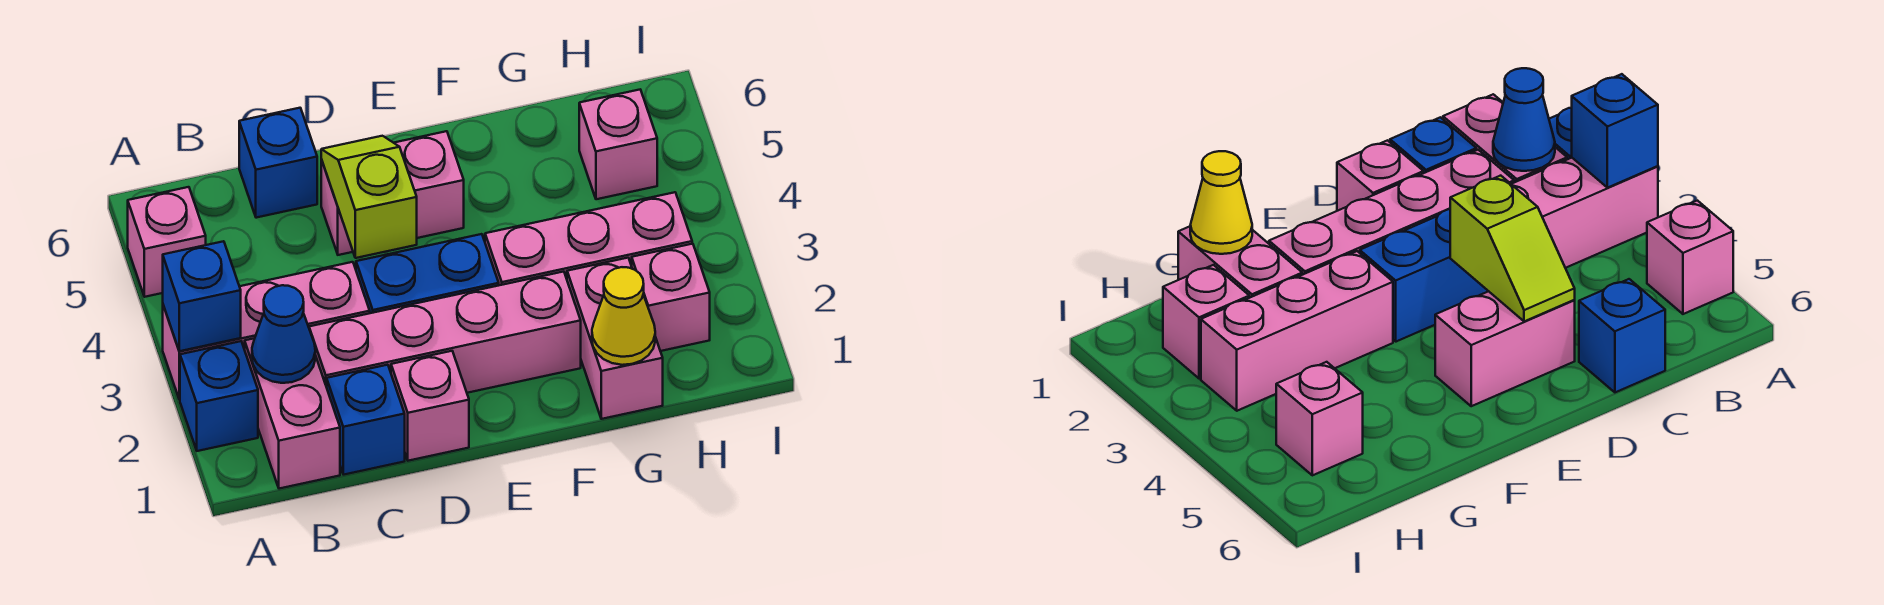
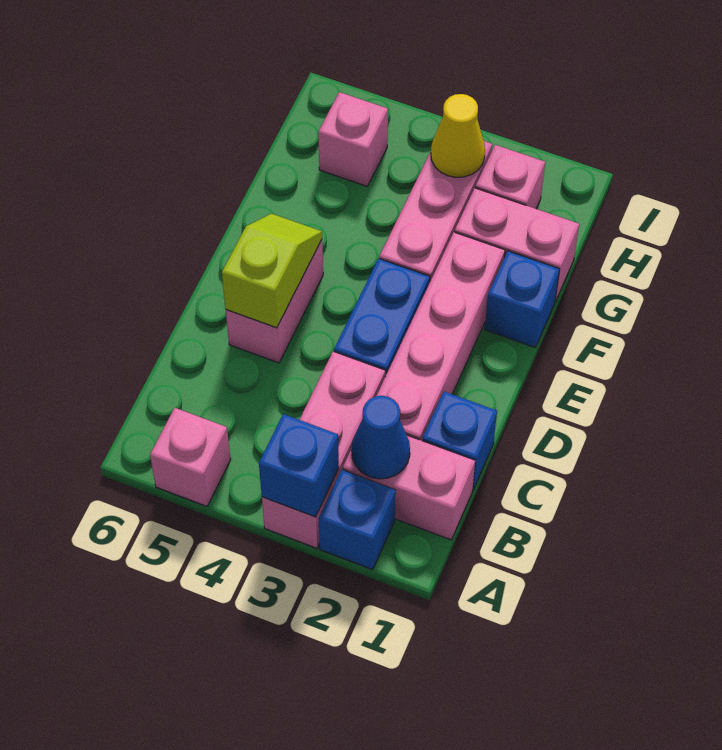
blue 1x1 brick [239,108,317,218] -> blue 1x1 brick moved to [485,251,560,347]
pink 1x1 brick [391,351,469,461] -> none
lime 1x2 slope [321,136,417,258] -> lime 1x2 slope turned to [222,214,322,328]
yellow 1x1 cone [592,267,655,365] -> yellow 1x1 cone moved to [431,94,485,177]

